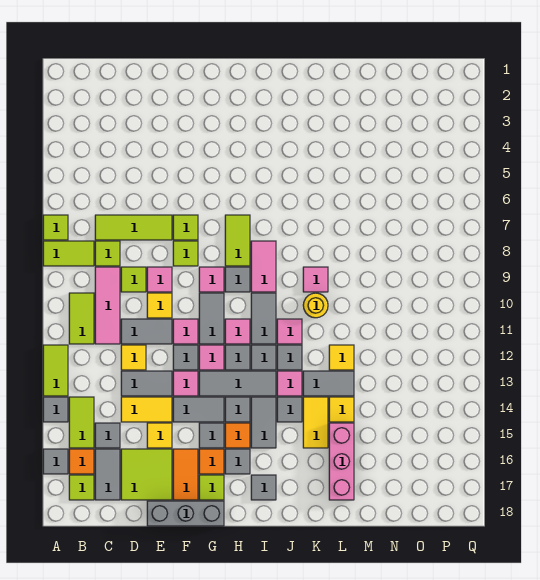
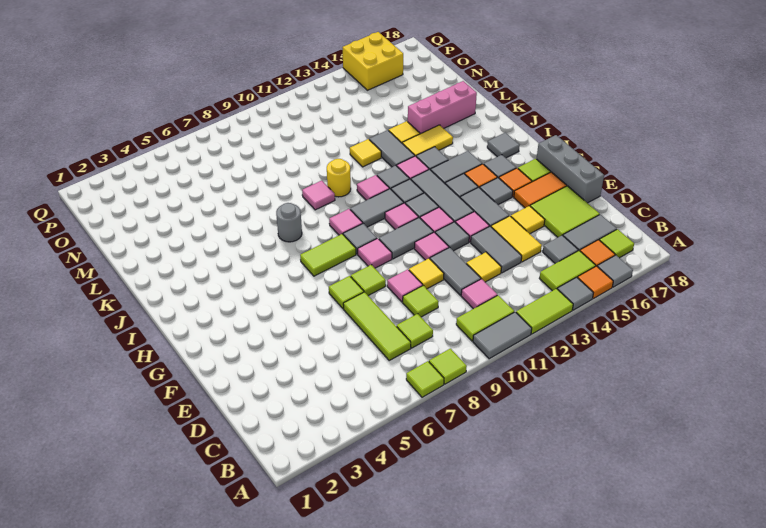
lime 1x2 tile [43,241,94,266] -> lime 1x1 tile [429,349,467,384]
none -> grey 1x2 tile [473,312,532,359]
none -> orange 1x1 tile [578,266,613,299]
pink 1x3 tile [95,267,120,344] -> pink 1x1 tile [461,279,497,309]
pink 1x2 tile [251,241,276,292] -> pink 1x1 tile [329,209,363,235]
none -> grey 1x1 round brick [276,203,302,242]
none -> yellow 2x2 brick [342,32,403,90]

